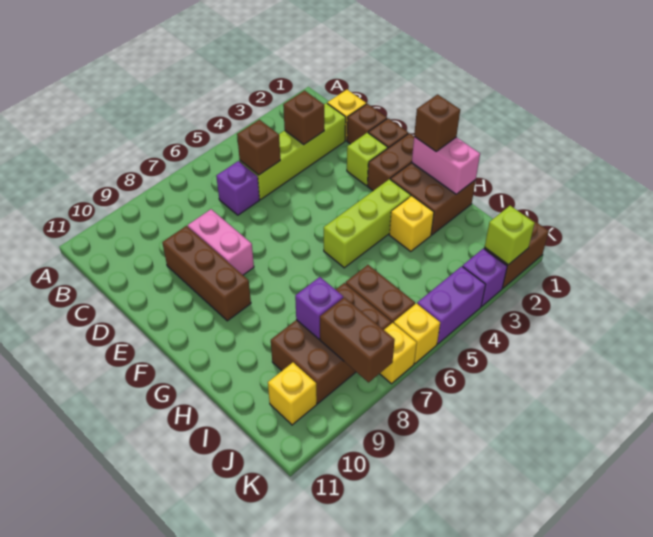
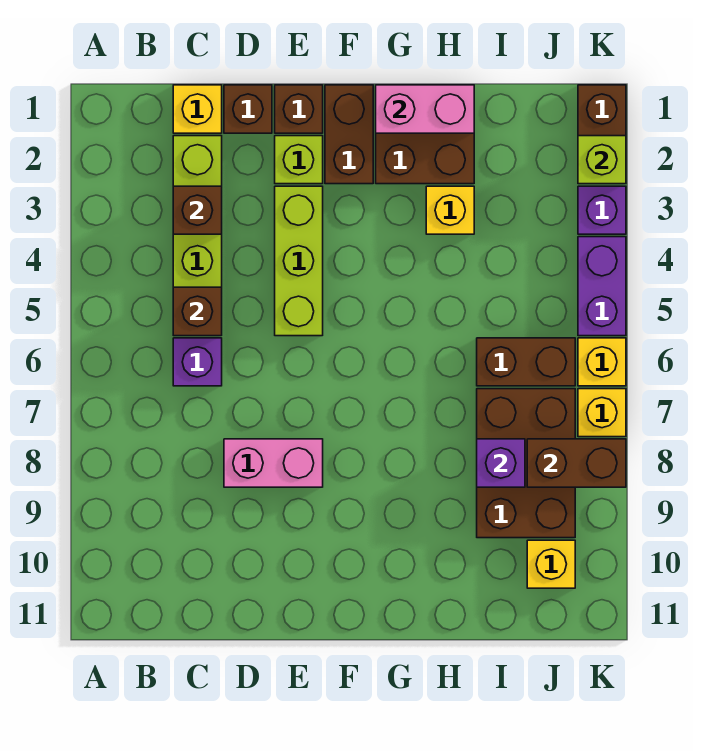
brown 1x3 brick [162,226,251,321] -> none
brown 1x1 brick [414,94,460,151] -> none
lime 1x3 brick [324,179,411,268] -> lime 1x3 brick moved to [275,186,323,336]

